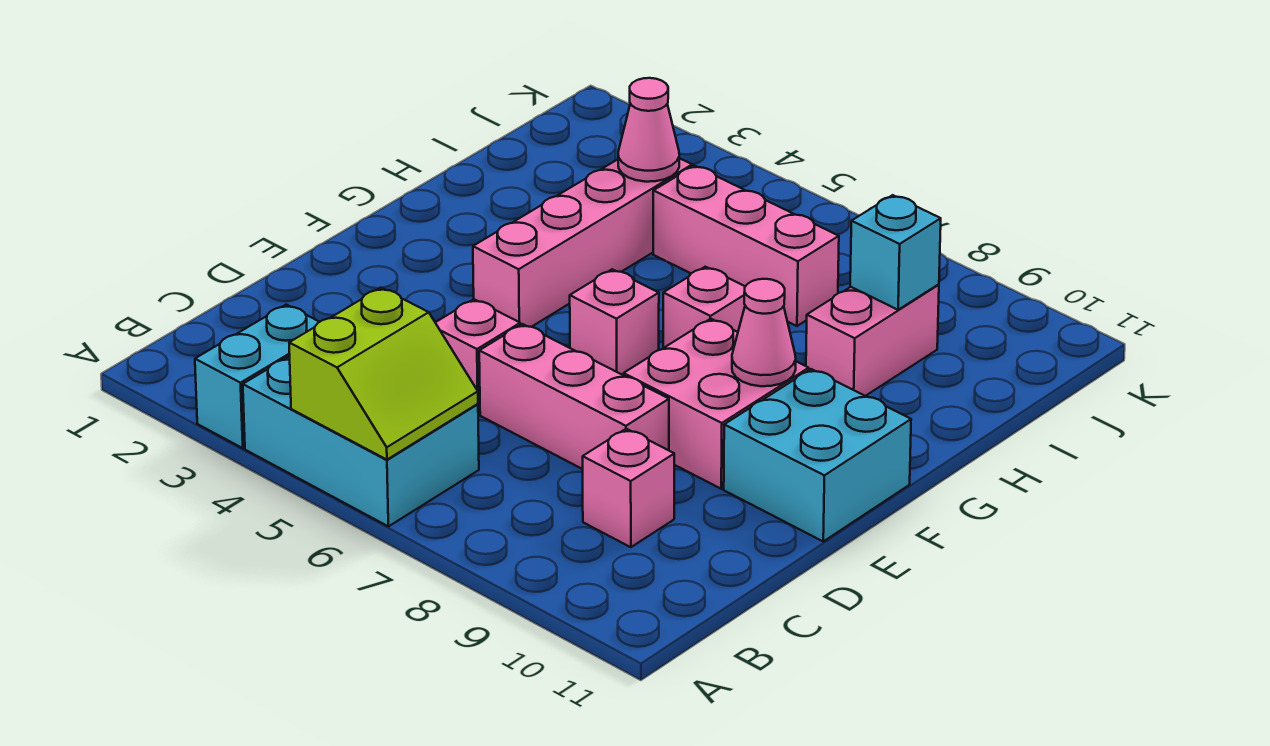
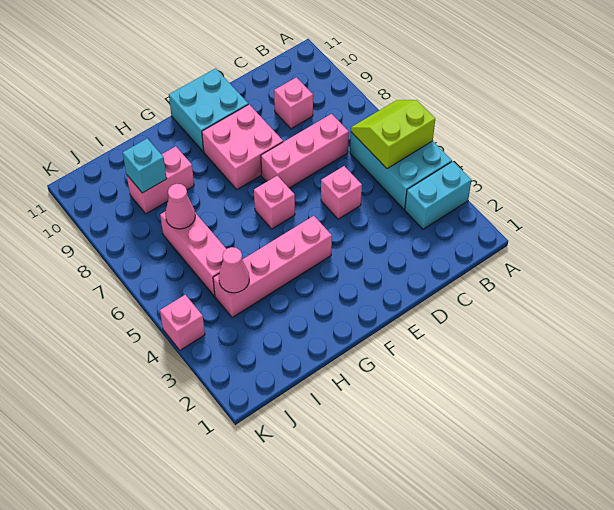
pink 1x3 brick [479,324,669,469] -> pink 1x3 brick turned to [261,114,349,188]
pink 1x1 cone [732,279,796,386] -> pink 1x1 cone moved to [165,184,195,229]
pink 1x1 brick [663,267,745,348] -> pink 1x1 brick moved to [160,295,205,350]

